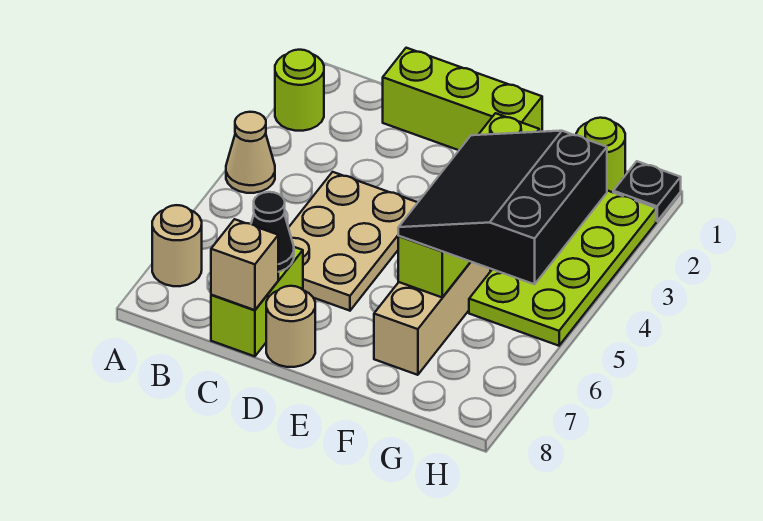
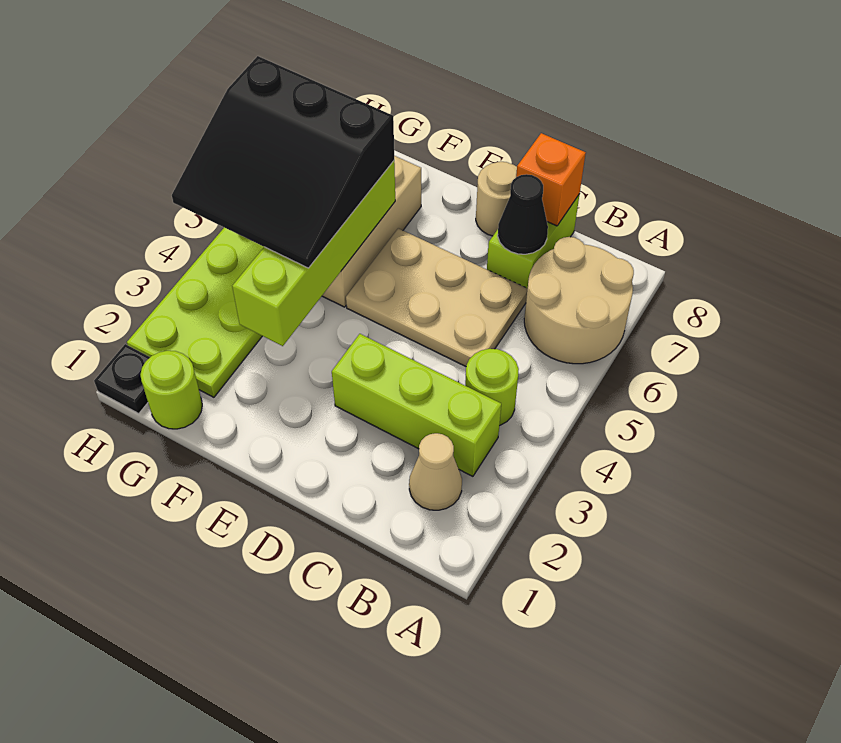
lime 1x1 round brick [275,50,324,131] -> lime 1x1 round brick moved to [465,349,519,426]
tan 1x1 cone [226,112,275,193] -> tan 1x1 cone moved to [409,433,462,510]
tan 1x1 round brick [152,205,202,286] -> tan 2x2 round brick [524,237,634,364]
lime 1x3 brick [383,48,542,150] -> lime 1x3 brick moved to [332,334,501,476]
tan 2x3 plate [289,172,418,311] -> tan 2x3 plate turned to [346,228,527,366]
tan 1x1 brick [211,219,278,310] -> orange 1x1 brick [516,133,586,226]
black 3x3 slope [398,131,607,284] -> black 3x3 slope turned to [172,56,394,268]

